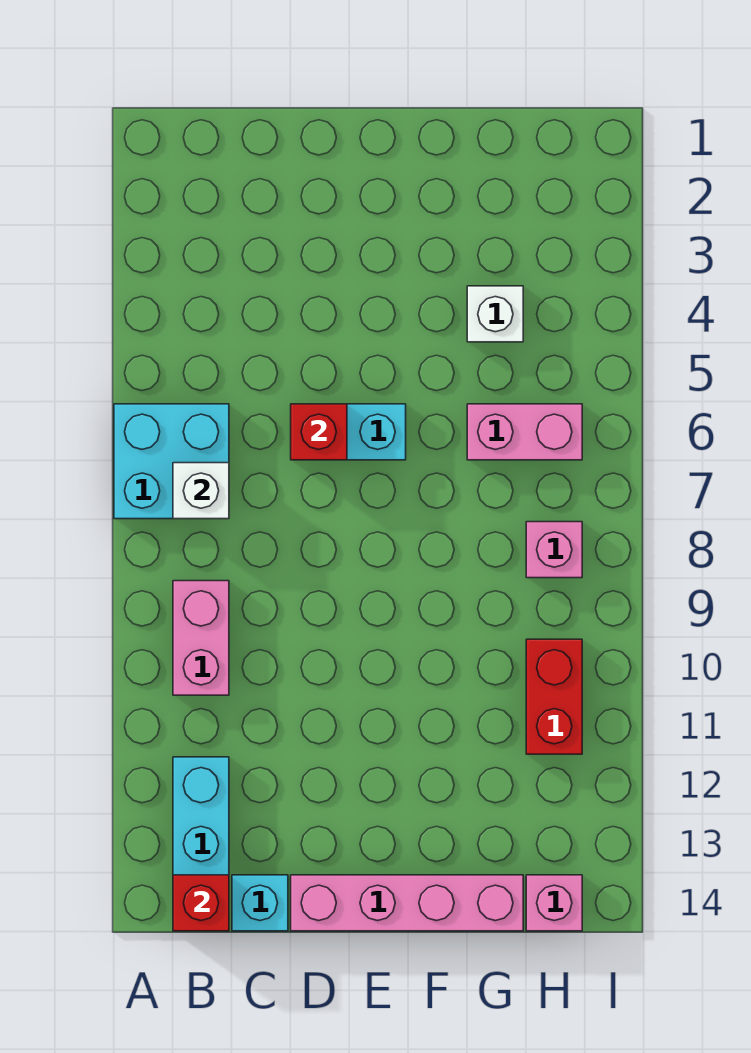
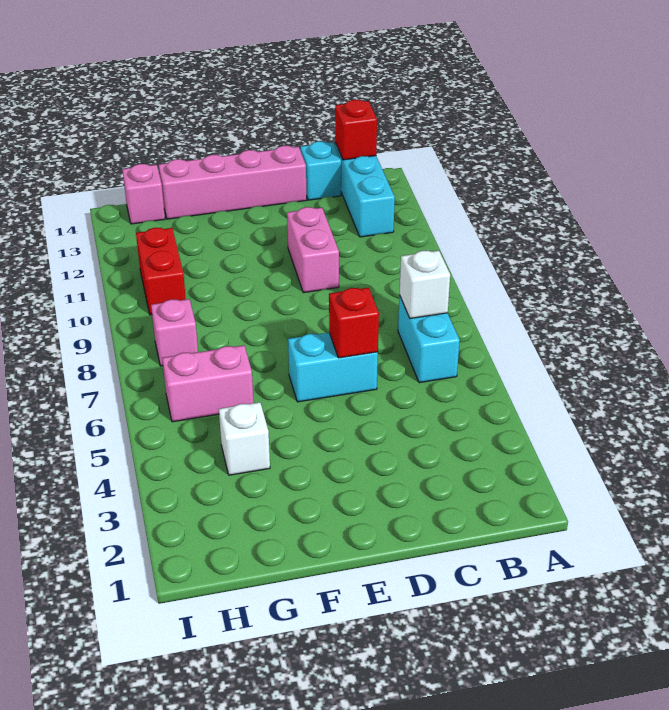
cyan 2x2 brick [114,404,229,519] -> cyan 1x2 brick [398,295,460,383]
pink 1x2 brick [173,581,229,695] -> pink 1x2 brick moved to [287,207,339,293]

